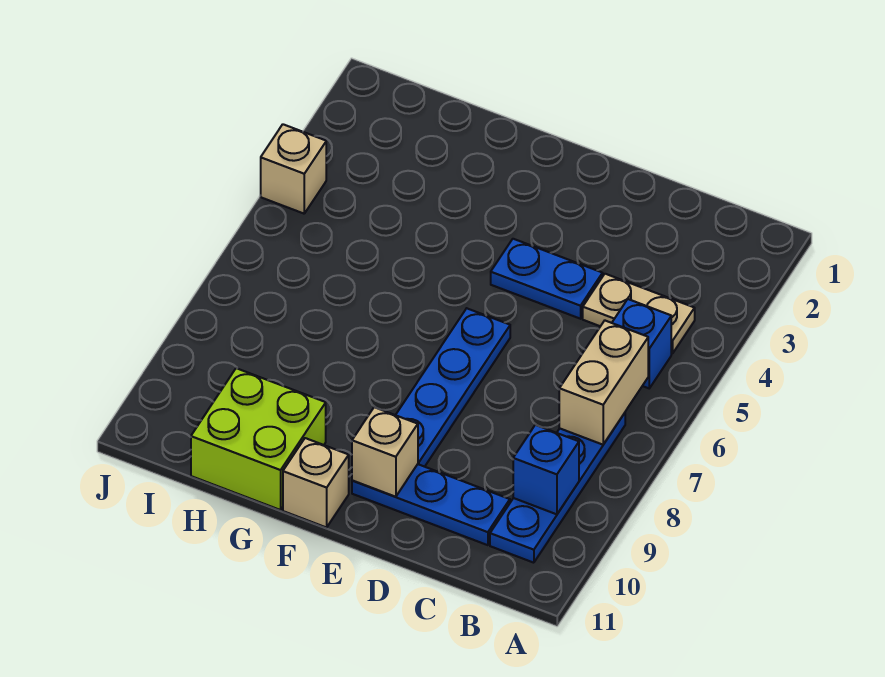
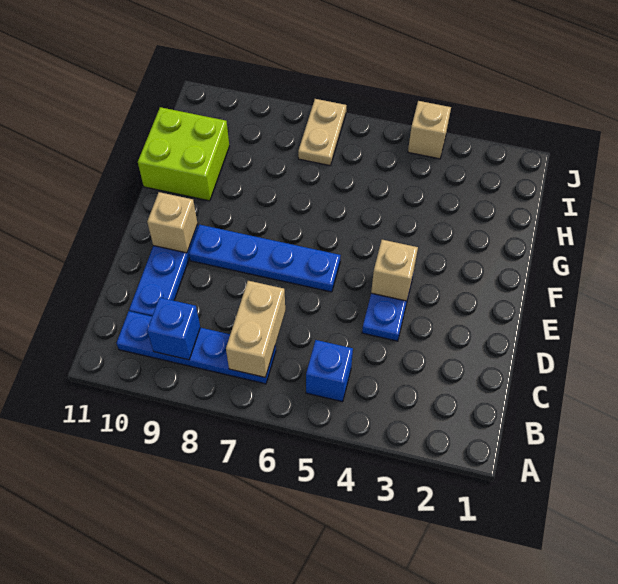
tan 1x2 plate [583,274,695,354] -> tan 1x2 plate moved to [298,99,346,166]
tan 1x2 brick [559,321,648,445] -> tan 1x2 brick turned to [226,281,285,378]
tan 1x1 brick [283,438,349,527] -> tan 1x1 brick moved to [371,240,418,301]

